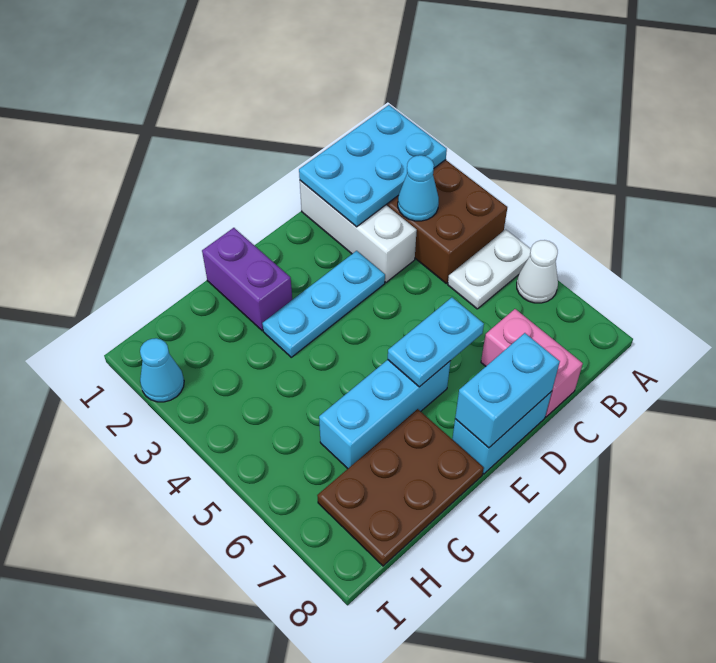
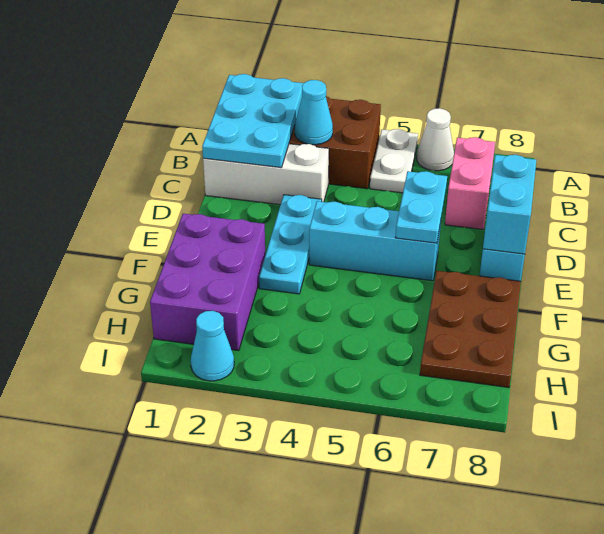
pink 1x2 brick [481,309,583,417] -> pink 1x2 brick turned to [445,137,495,230]
cyan 1x3 brick [319,360,450,469] -> cyan 1x3 brick turned to [309,201,441,281]
purple 1x2 brick [202,228,292,331] -> purple 2x3 brick [150,214,265,351]

